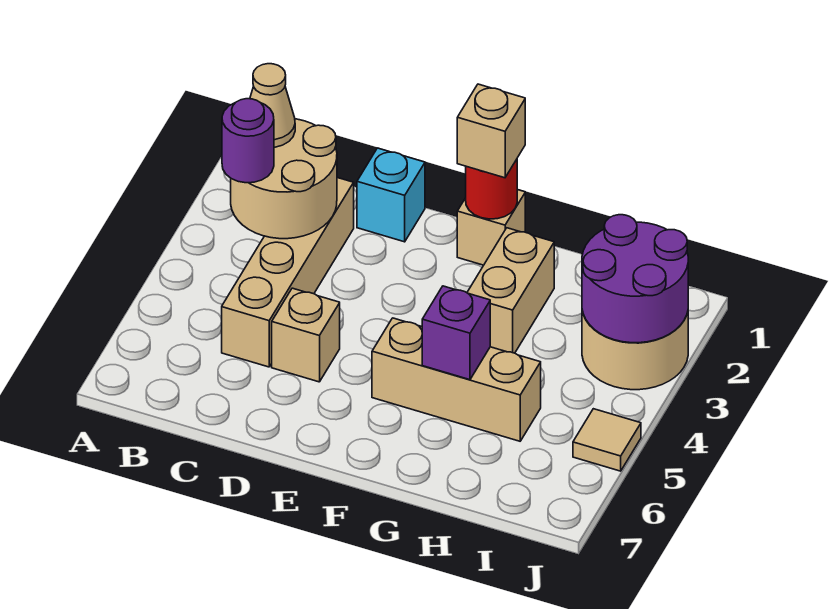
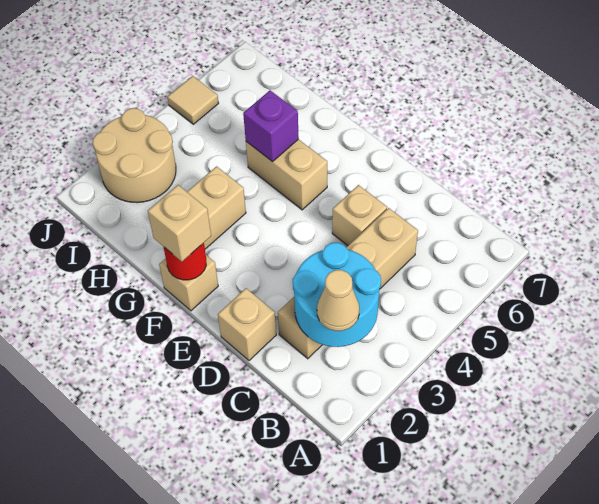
tan 2x2 round brick [231,119,337,239] -> cyan 2x2 round brick [293,243,381,347]
purple 1x1 round brick [222,99,274,183] -> none
cyan 1x1 brick [357,148,425,242] -> tan 1x1 brick [218,288,276,361]
tan 1x3 brick [372,318,541,441] -> tan 1x2 brick [246,139,327,210]
purple 2x2 round brick [582,215,688,343] -> none

